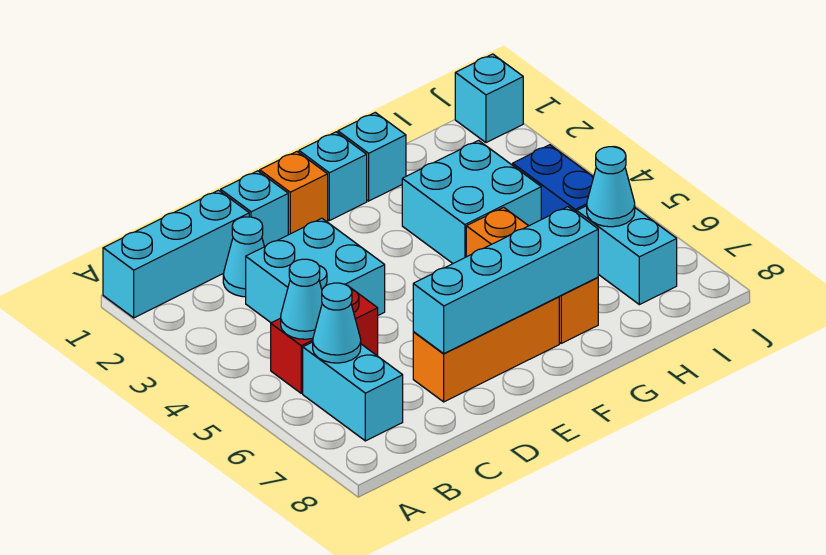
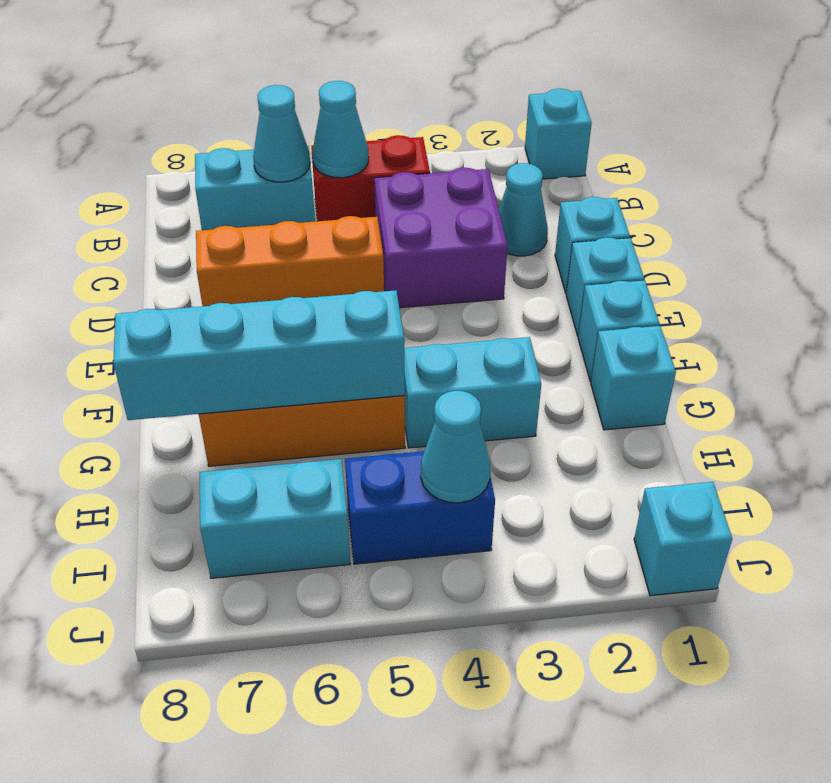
cyan 1x3 brick [103,190,249,318] -> cyan 1x1 brick [525,89,592,179]
red 1x2 brick [271,288,378,393] -> red 1x2 brick turned to [311,135,430,221]
cyan 2x2 brick [246,218,385,323] -> purple 2x2 brick [374,168,508,308]
orange 1x3 brick [413,297,559,402] -> orange 1x3 brick turned to [196,216,384,306]
cyan 1x4 brick [413,207,598,353] -> cyan 1x4 brick turned to [113,290,405,420]
orange 1x1 brick [260,152,328,235] -> cyan 1x1 brick [566,238,644,336]
cyan 2x2 brick [402,140,541,263] -> cyan 1x2 brick [404,337,541,448]
cyan 1x1 cone [587,147,635,227] -> cyan 1x1 cone moved to [421,391,490,503]

